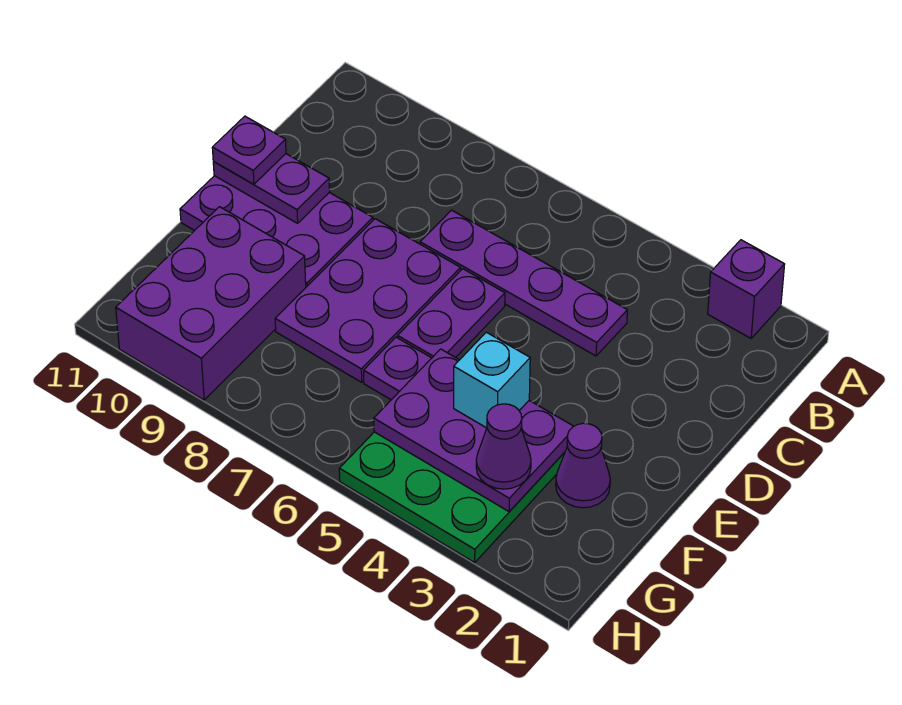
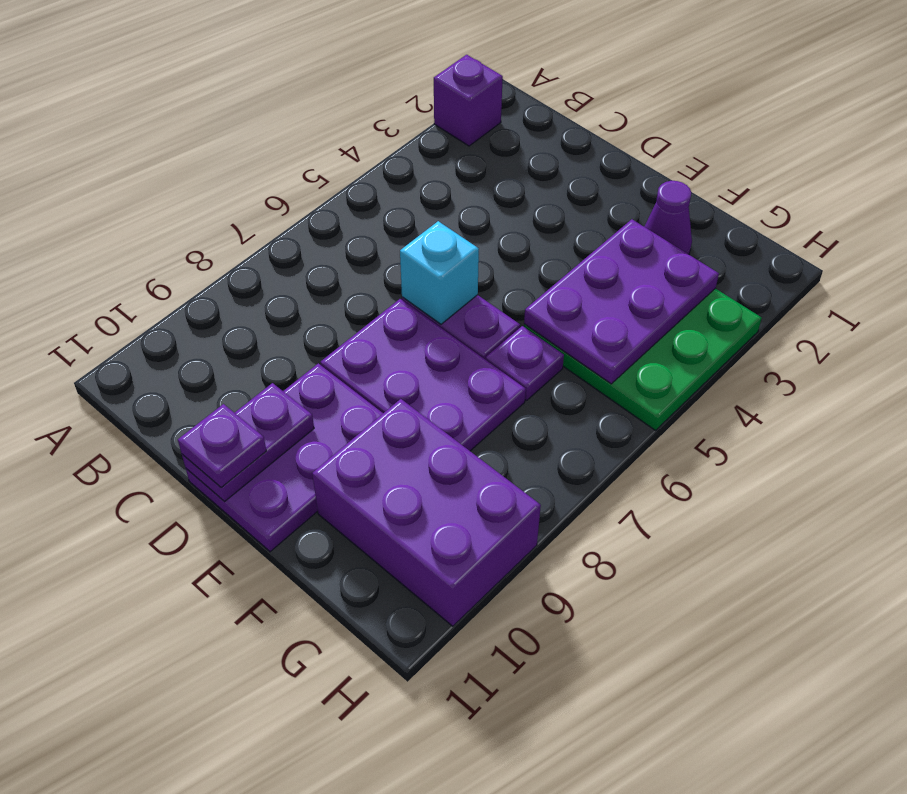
purple 1x4 plate [420,210,627,356] -> none
cyan 1x1 brick [454,332,530,428] -> cyan 1x1 brick moved to [400,221,479,324]
purple 1x1 cone [476,404,531,489] -> none

